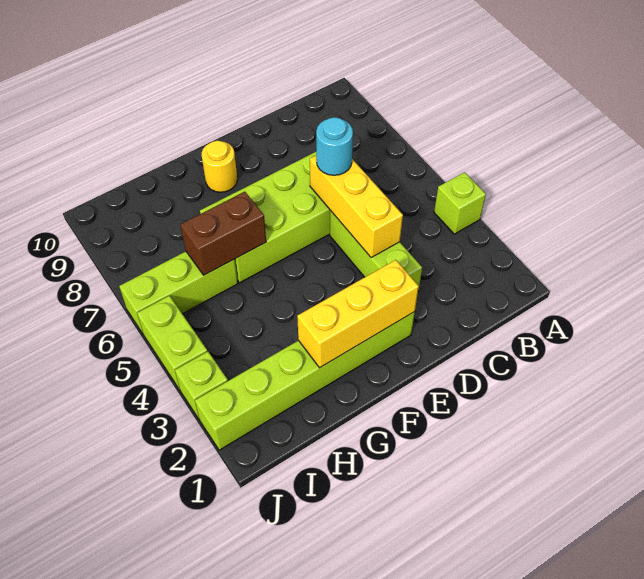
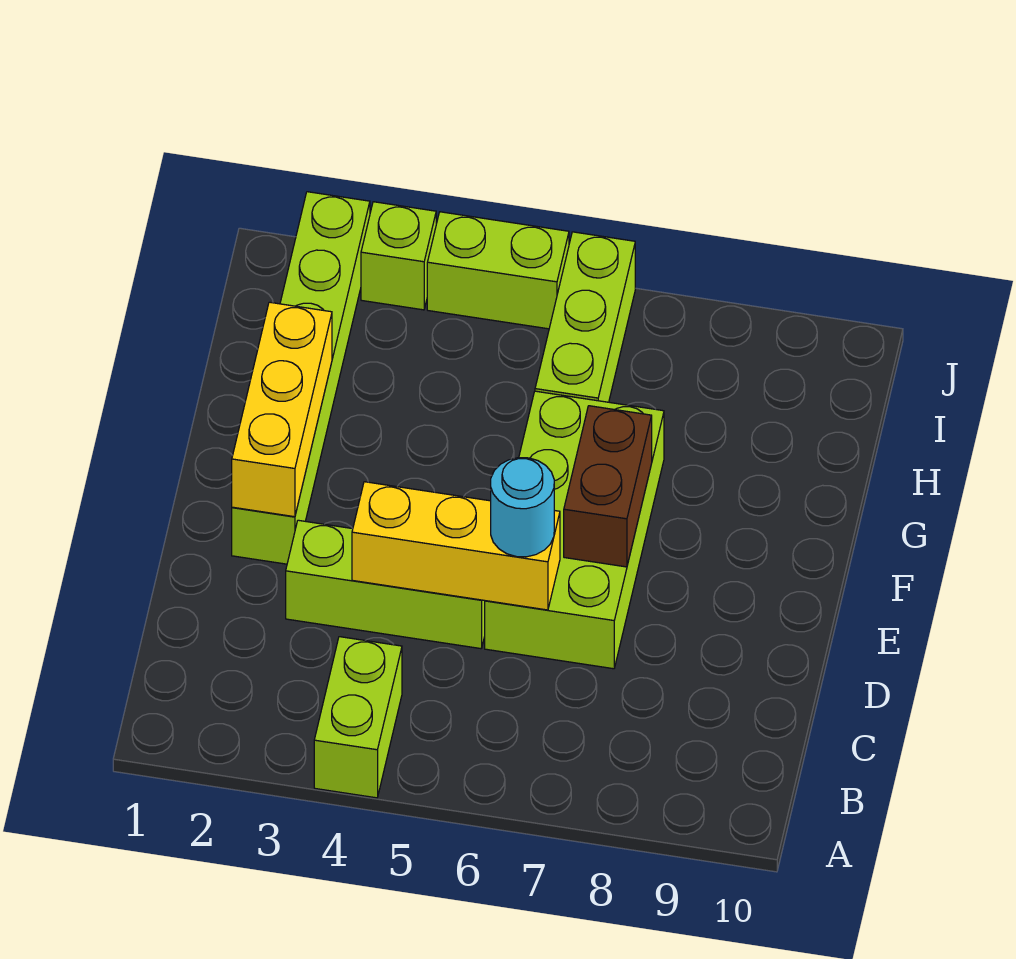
lime 1x1 brick [434,172,486,234] -> lime 1x2 brick [314,637,402,798]
yellow 1x1 round brick [202,141,237,192] -> none
brown 1x2 brick [180,192,266,275] -> brown 1x2 brick moved to [564,406,652,567]

